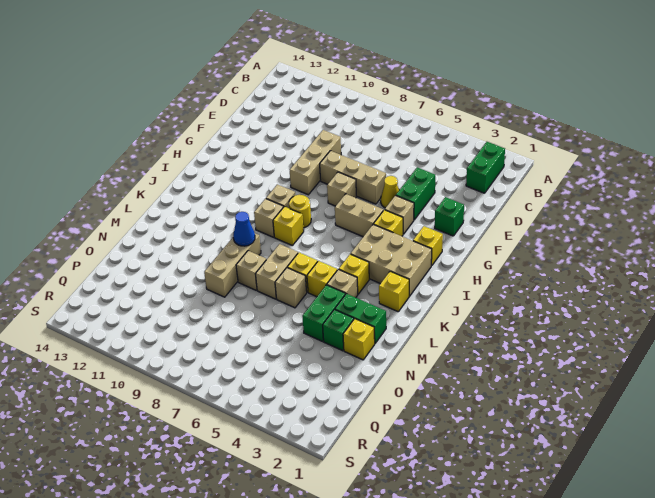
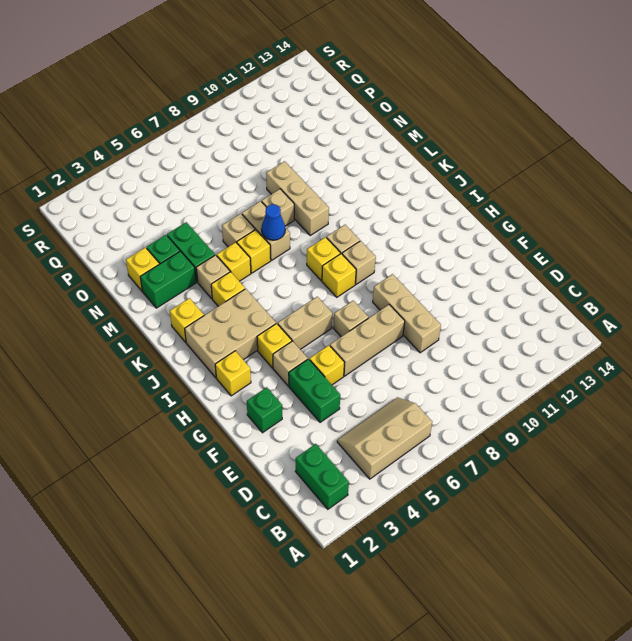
none -> tan 2x3 slope [337,397,432,479]
yellow 1x1 cone [381,176,399,208] -> yellow 1x1 brick [310,345,345,385]
yellow 1x1 round brick [289,195,311,228] -> yellow 1x1 brick [322,254,356,297]
blue 1x1 cone [233,212,255,246] -> blue 1x1 cone moved to [261,204,285,240]

